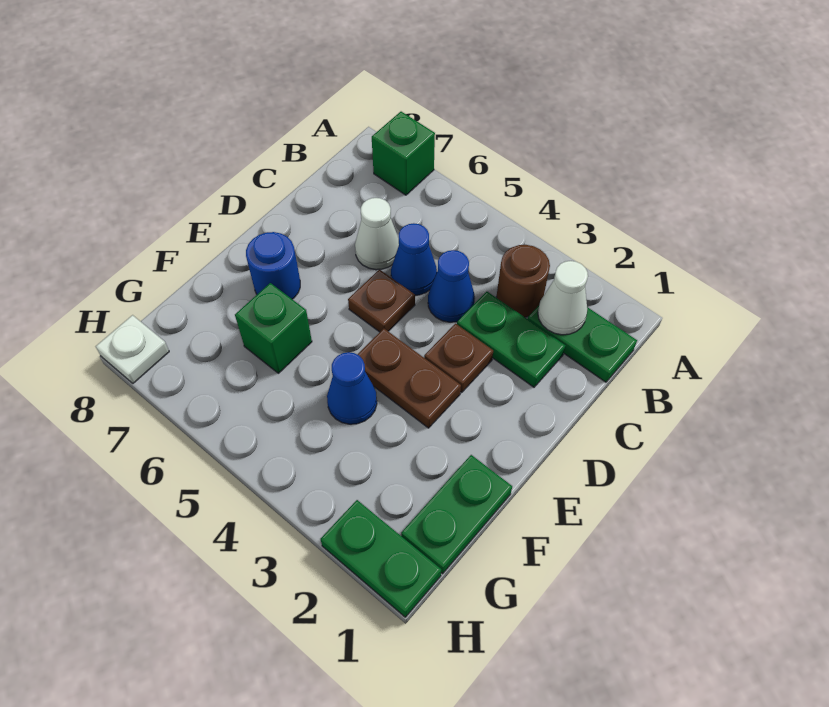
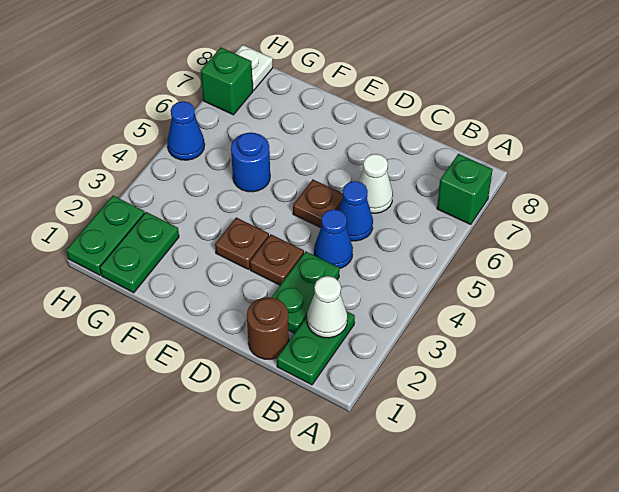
brown 1x1 round brick [497,245,550,317] -> brown 1x1 round brick moved to [247,297,289,359]
brown 1x2 plate [357,329,461,428] -> brown 1x1 plate [215,217,269,269]
blue 1x1 round brick [246,232,300,299] -> blue 1x1 round brick moved to [231,132,270,192]
green 1x2 plate [401,455,512,574] -> green 1x2 plate turned to [100,212,179,293]
blue 1x1 cone [327,352,377,424] -> blue 1x1 cone moved to [167,101,205,160]
green 1x1 brick [235,283,312,373] -> green 1x1 brick moved to [201,48,253,115]

